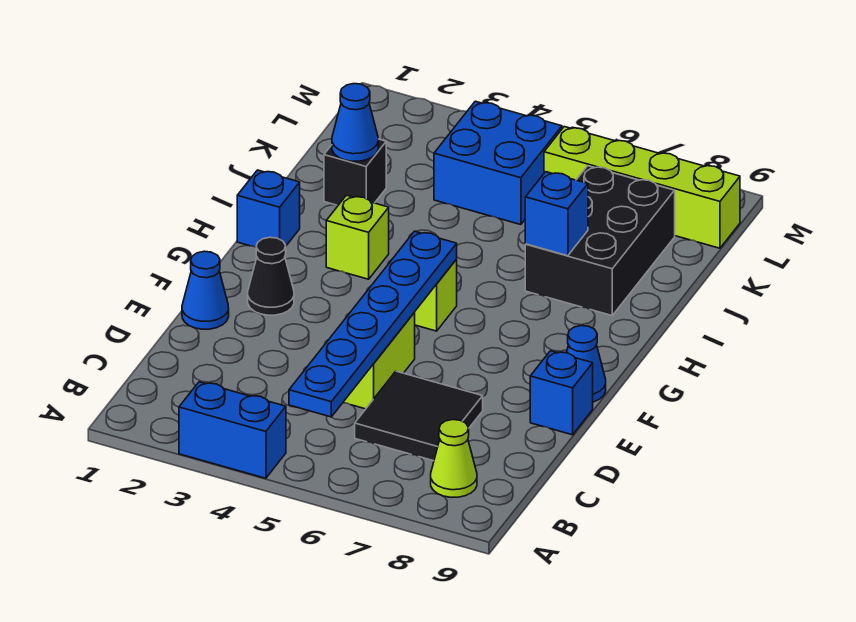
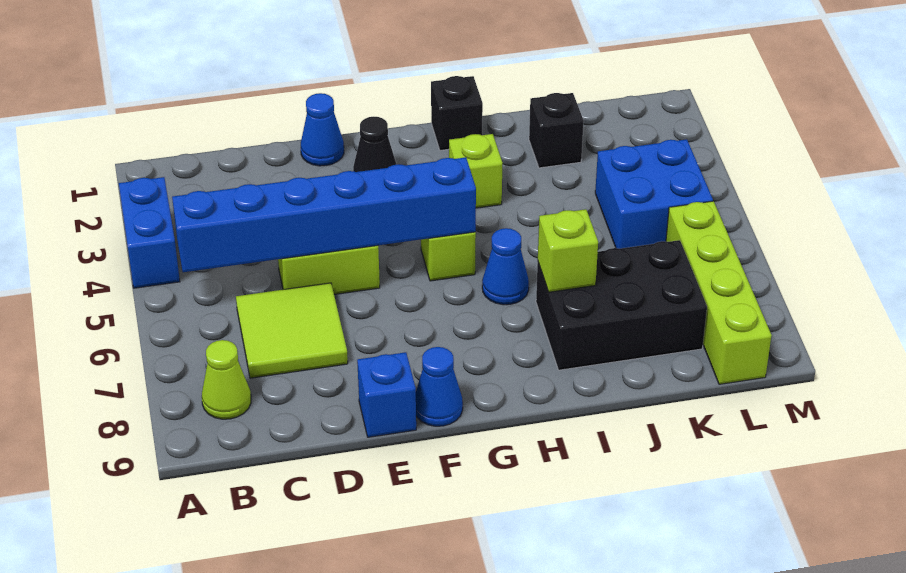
blue 1x6 plate [289,231,457,417] -> blue 1x6 brick [172,157,476,272]
black 2x2 tile [355,371,483,461] -> lime 2x2 tile [236,283,348,378]
blue 1x1 brick [237,170,300,247] -> black 1x1 brick [431,76,483,151]
blue 1x1 brick [525,172,588,256] -> lime 1x1 brick [538,209,598,292]
blue 1x1 cone [332,84,378,161] -> blue 1x1 cone moved to [482,228,529,305]

